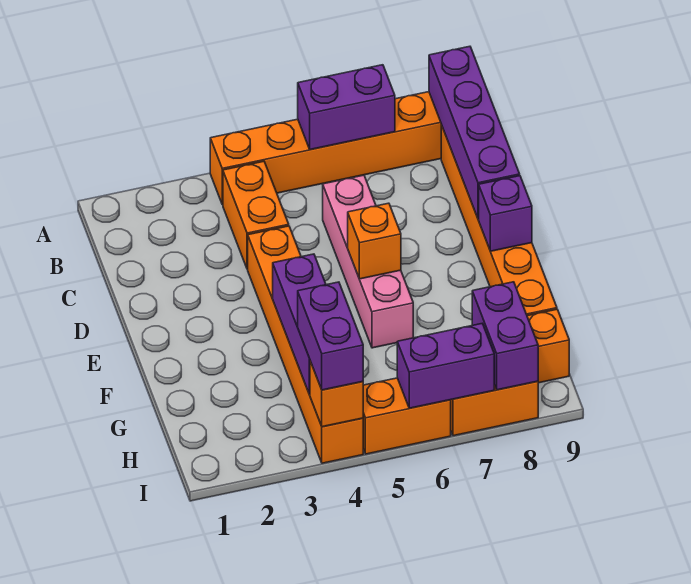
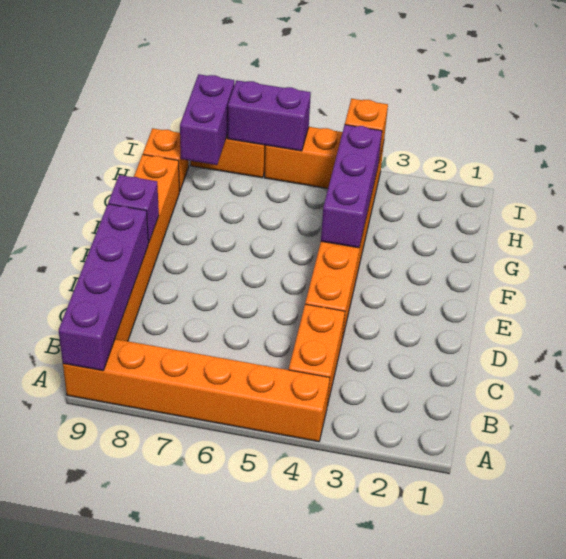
purple 1x2 brick [298,65,395,150] -> none
pink 1x4 brick [323,175,413,348] -> none
orange 1x1 brick [348,203,401,279] -> none
purple 1x2 brick [298,282,363,390] -> none

